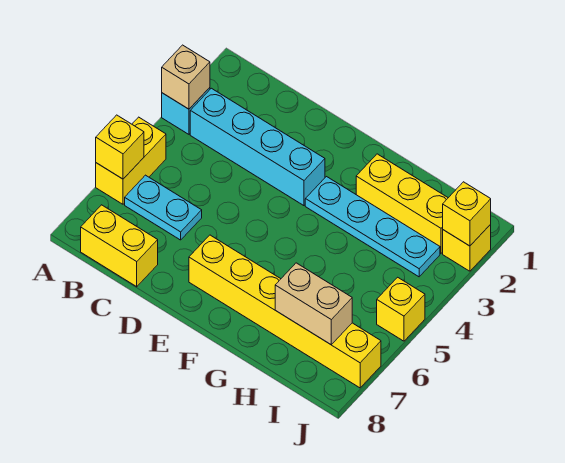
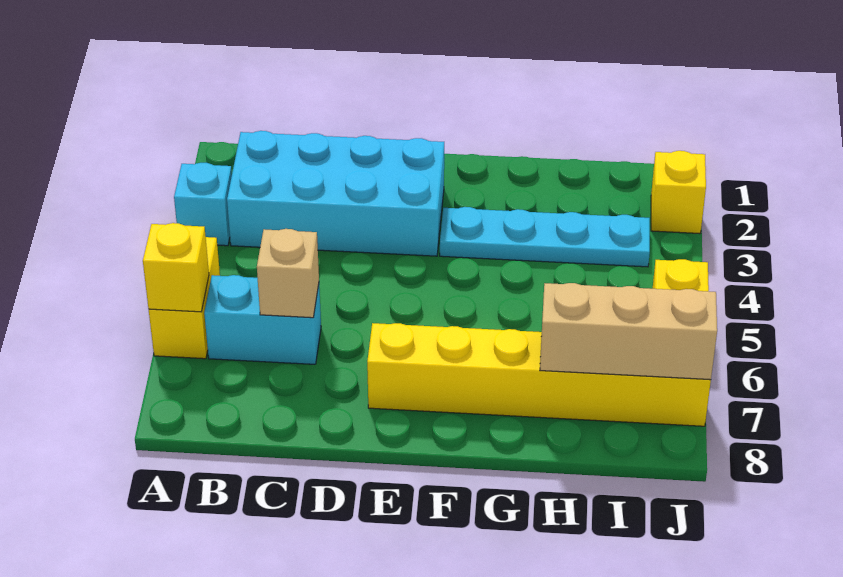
tan 1x1 brick [162,45,210,109] -> tan 1x1 brick moved to [257,229,319,318]
cyan 1x4 brick [190,88,325,206] -> cyan 2x4 brick [227,131,444,256]
cyan 1x2 plate [125,175,202,240] -> cyan 1x2 brick [204,275,321,364]
yellow 1x2 brick [81,205,158,287] -> none
yellow 1x3 brick [356,154,448,253] -> none
tan 1x2 brick [275,263,352,344] -> tan 1x3 brick [540,283,717,380]
yellow 1x1 brick [443,182,491,246] -> none

